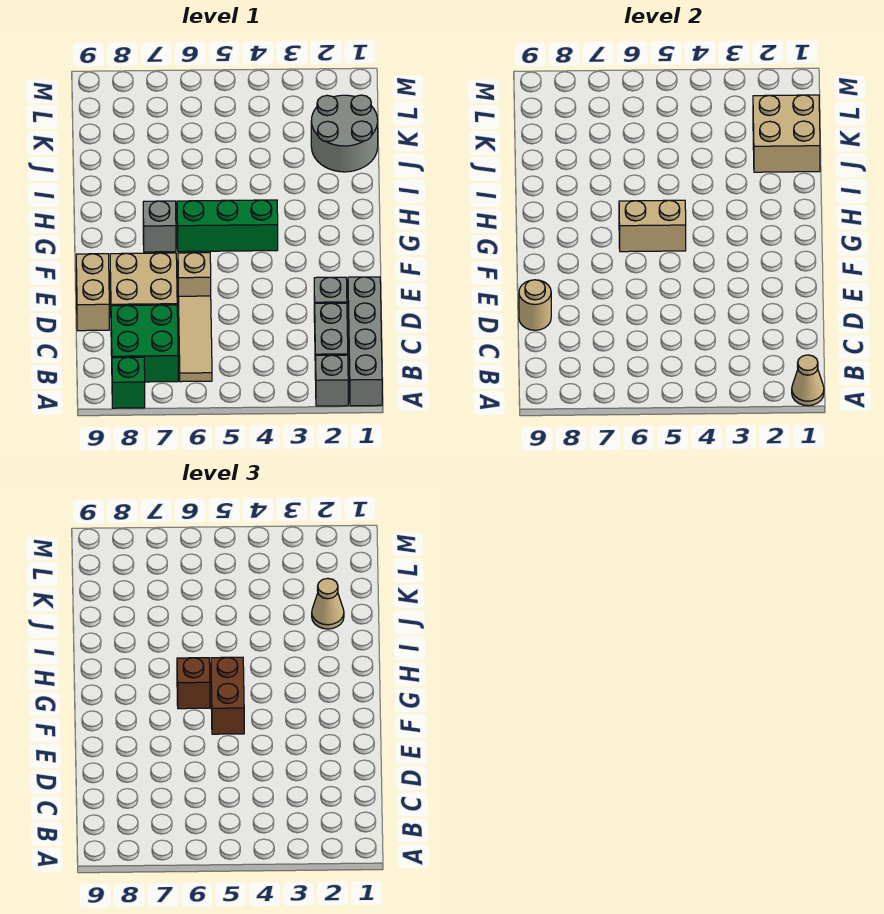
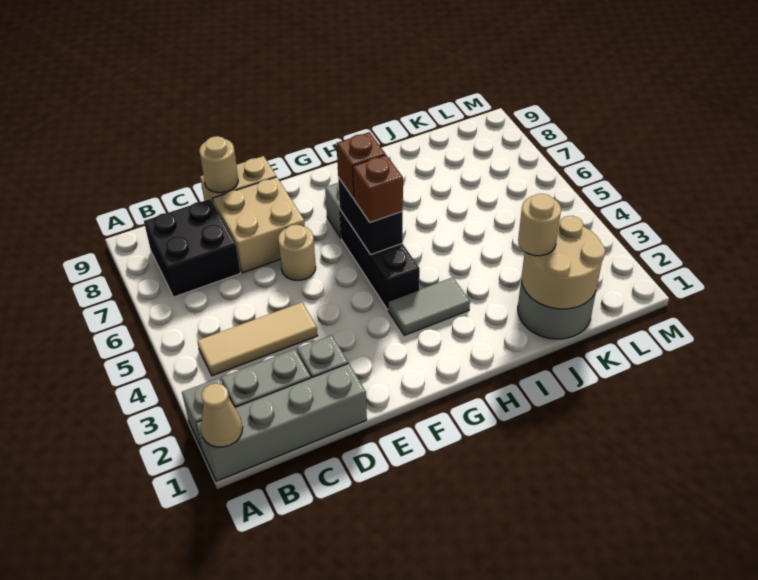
green 1x1 brick [112,357,145,408] -> none
tan 1x3 tile [178,296,212,382] -> tan 1x3 tile moved to [197,302,318,376]
green 2x2 brick [111,305,178,382] -> black 2x2 brick [144,199,240,297]
tan 1x1 brick [178,253,211,296] -> tan 1x1 round brick [278,225,316,280]
brown 1x2 brick [211,657,244,734] -> brown 1x1 brick [353,155,403,222]
none -> grey 1x2 tile [388,277,470,335]
green 1x3 brick [177,200,278,252] -> black 1x3 brick [340,210,420,310]
tan 1x2 brick [619,200,686,252] -> black 1x2 brick [338,178,403,255]
tan 2x2 brick [753,95,820,172] -> tan 2x2 round brick [521,216,605,309]
tan 1x1 cone [312,578,344,629] -> tan 1x1 round brick [518,194,561,256]

